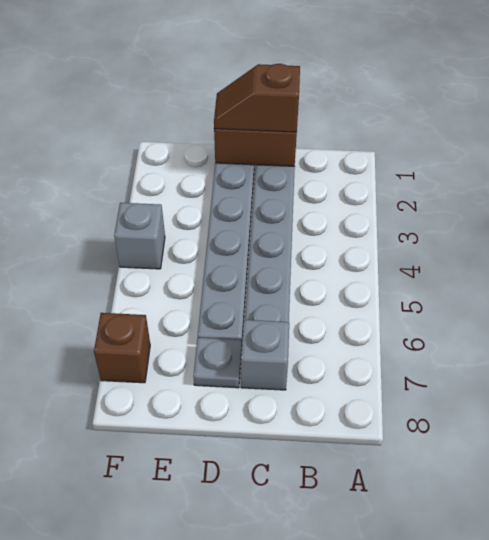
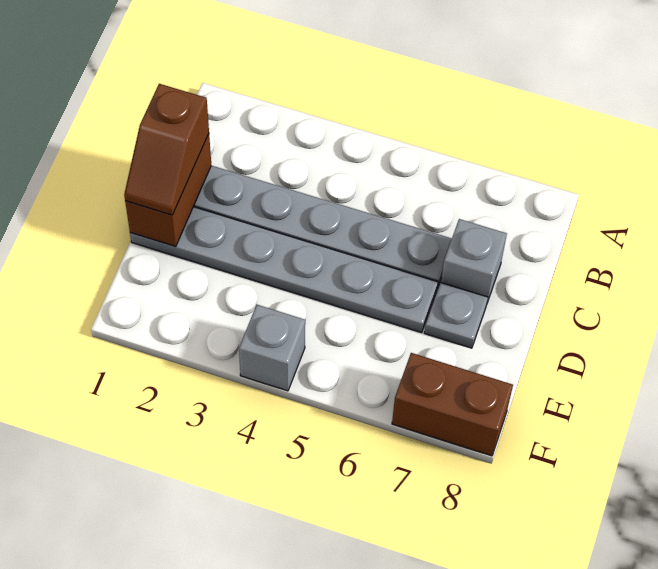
brown 1x1 brick [94,313,150,383] -> brown 1x2 brick [392,353,513,456]

